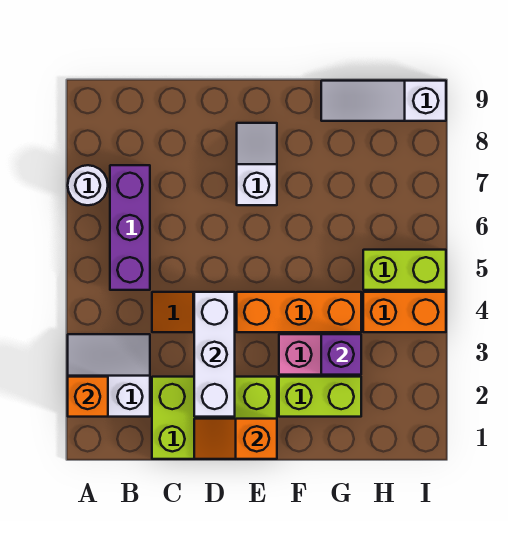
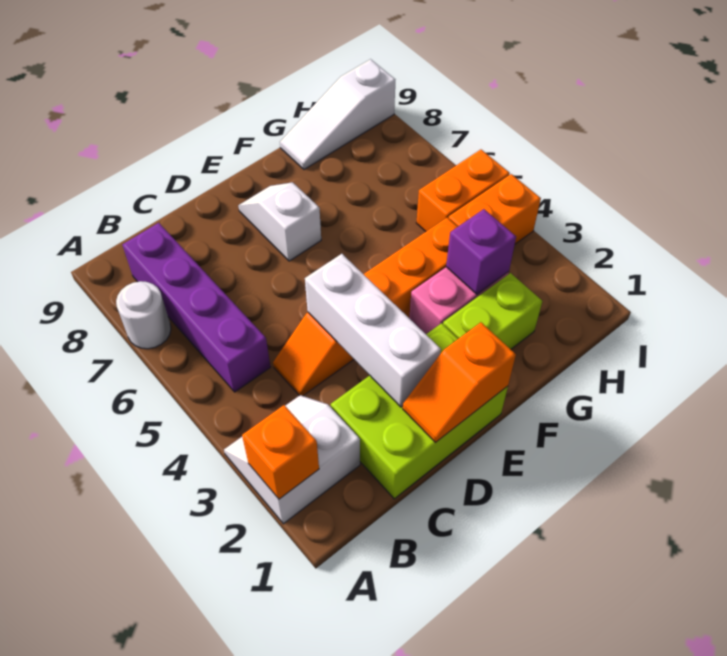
purple 1x3 brick [110,165,150,290] -> purple 1x4 brick [122,223,270,392]
lime 1x2 brick [363,250,446,290] -> orange 1x2 brick [416,150,510,231]

